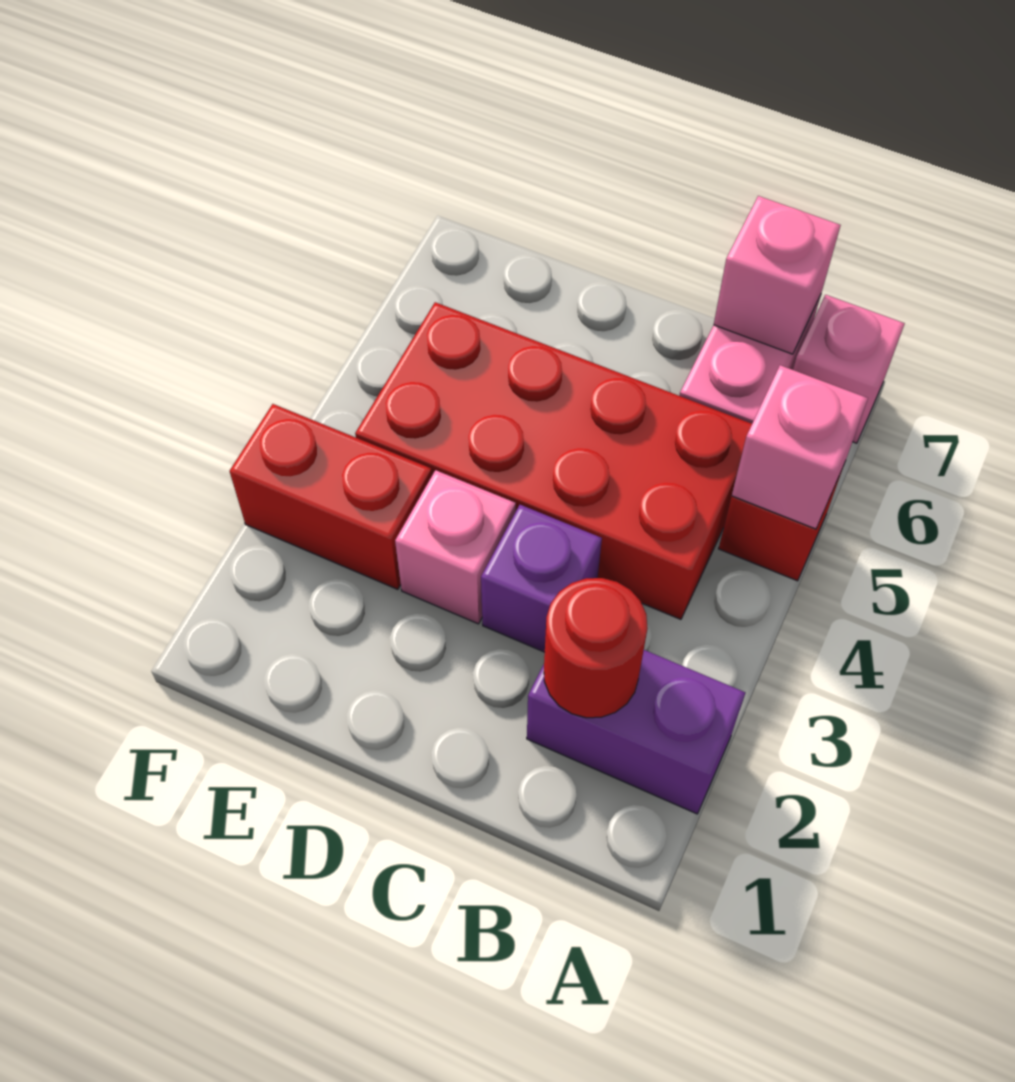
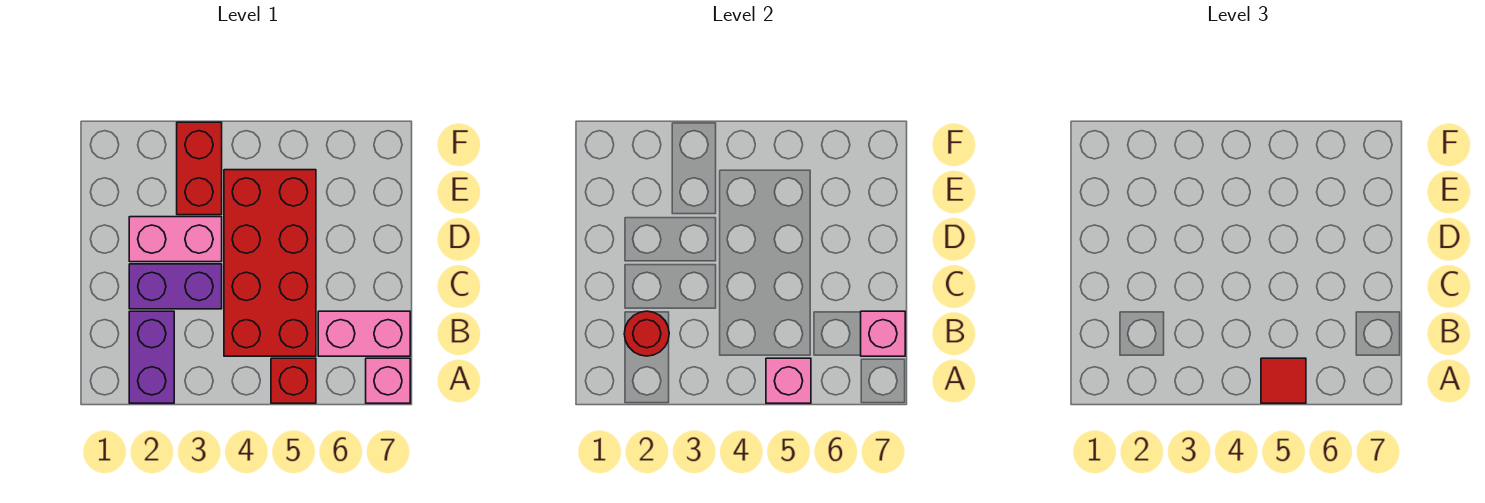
none -> red 1x1 tile [1261,358,1306,403]
purple 1x1 brick [481,505,602,652] -> purple 1x2 brick [129,264,222,309]
pink 1x1 brick [395,470,516,624] -> pink 1x2 brick [129,217,222,262]

